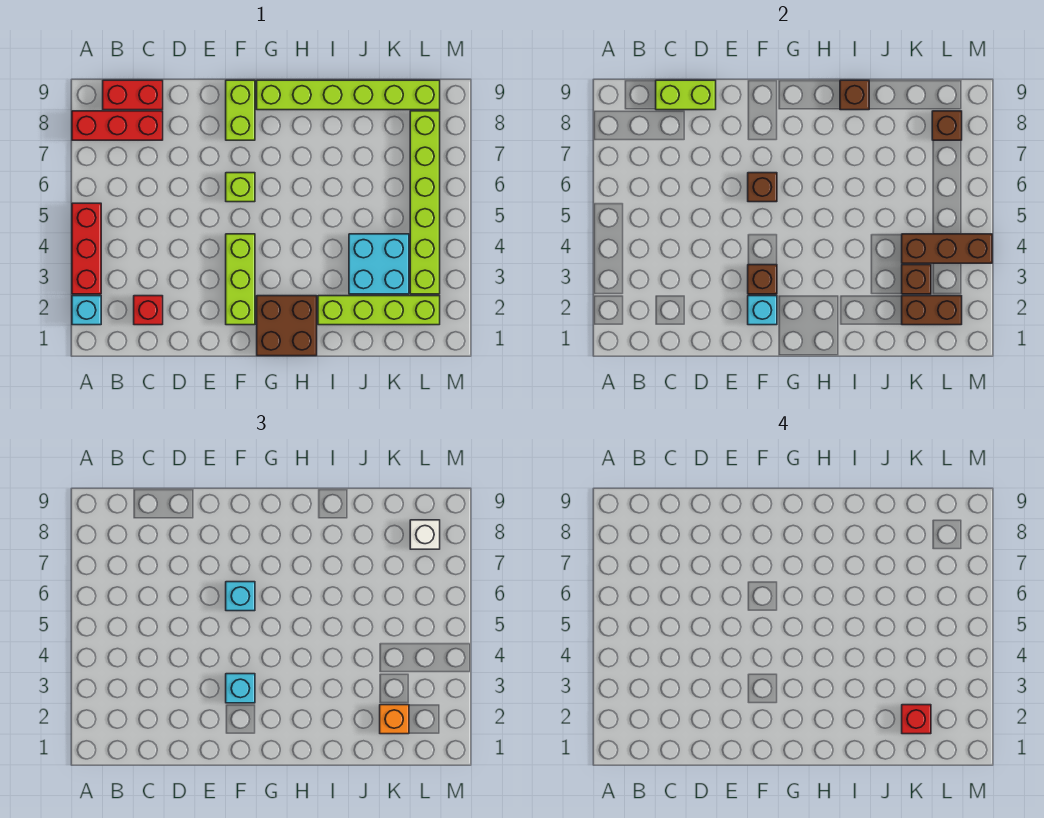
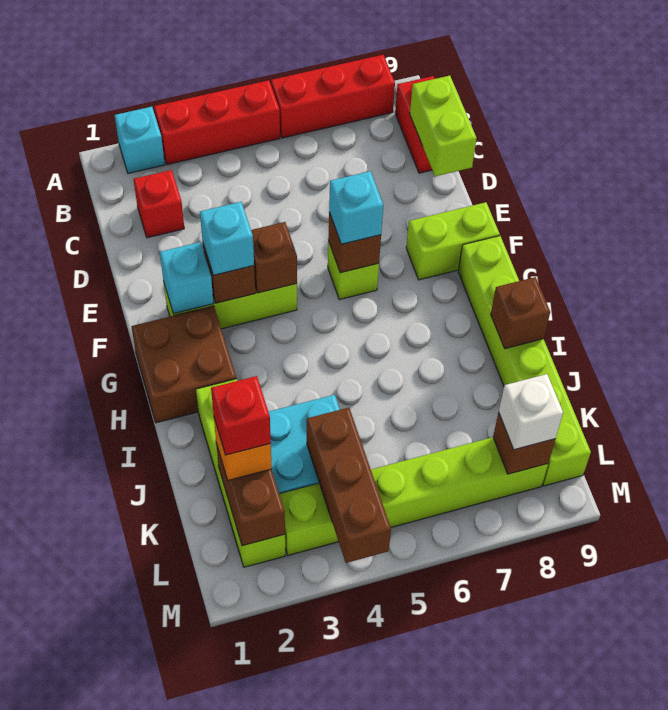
red 1x3 brick [72,111,163,140] -> red 1x3 brick turned to [271,55,395,138]
brown 1x1 brick [902,265,931,294] -> brown 1x1 brick moved to [251,222,297,293]

